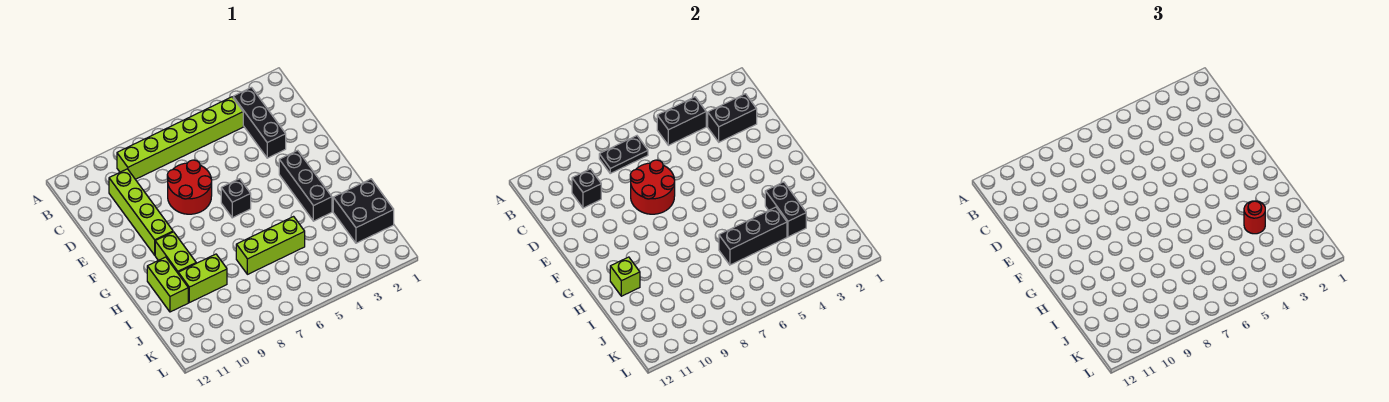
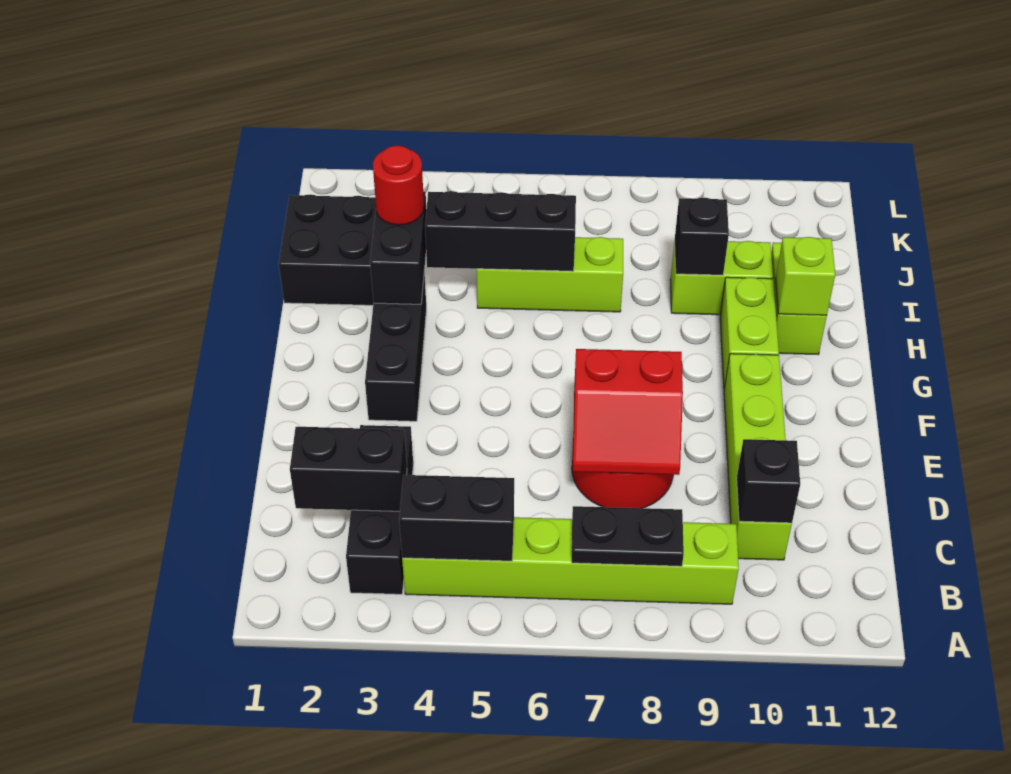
red 2x2 round brick [630,160,675,214] -> red 2x2 slope [573,349,683,475]
black 1x1 brick [221,179,251,218] -> black 1x1 brick moved to [675,198,729,275]

